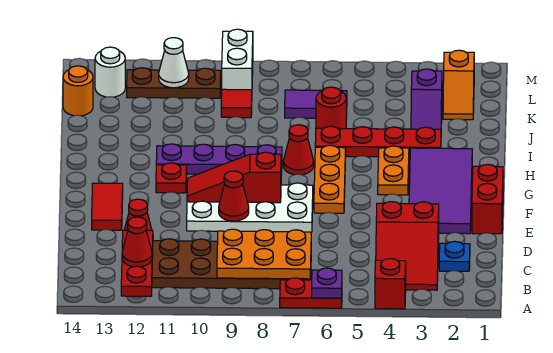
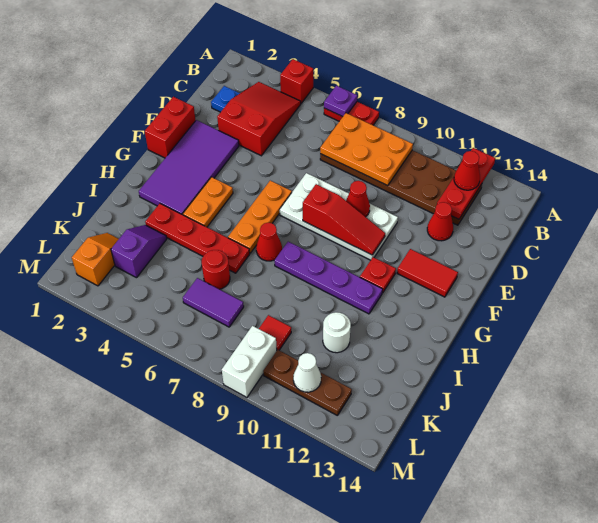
red 1x2 tile [92,183,123,230] -> red 1x2 tile turned to [397,249,458,297]
orange 1x1 round brick [63,66,93,116] -> none
white 1x1 round brick [95,47,125,97] -> white 1x1 round brick moved to [323,312,351,353]

